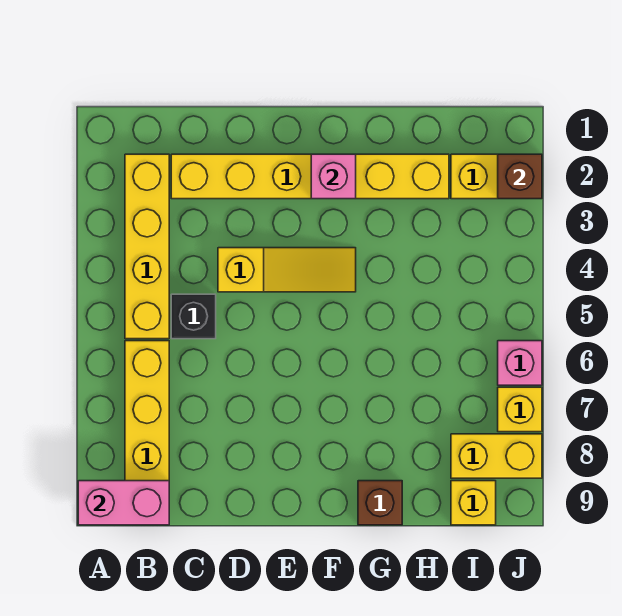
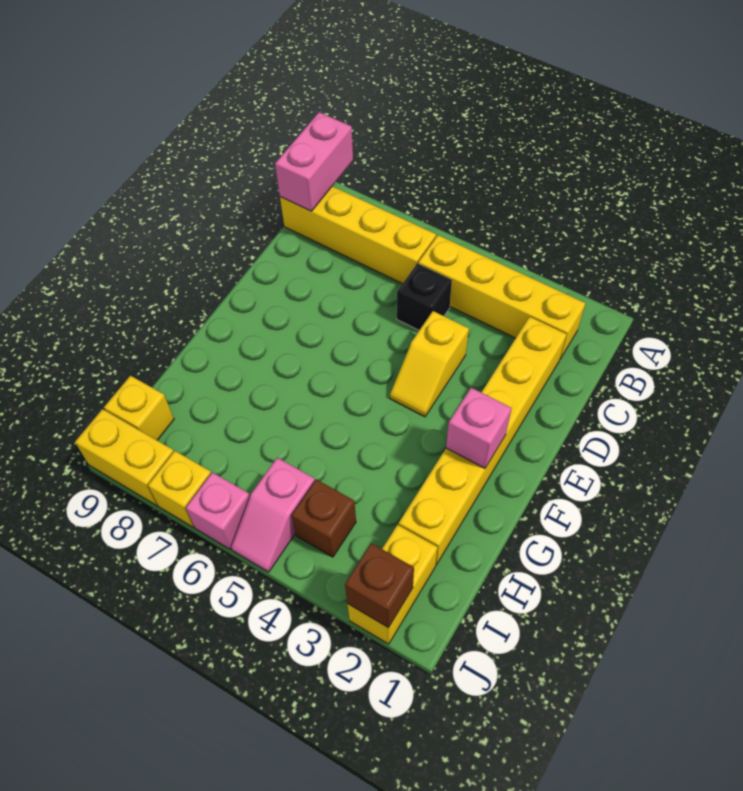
yellow 1x3 slope [218,248,356,292] -> yellow 1x2 slope [390,311,469,417]
brown 1x1 brick [358,481,402,525] -> brown 1x1 brick moved to [292,479,356,557]
none -> pink 1x2 slope [231,458,315,572]
yellow 1x2 brick [451,434,542,478] -> yellow 1x2 brick turned to [75,409,174,506]

